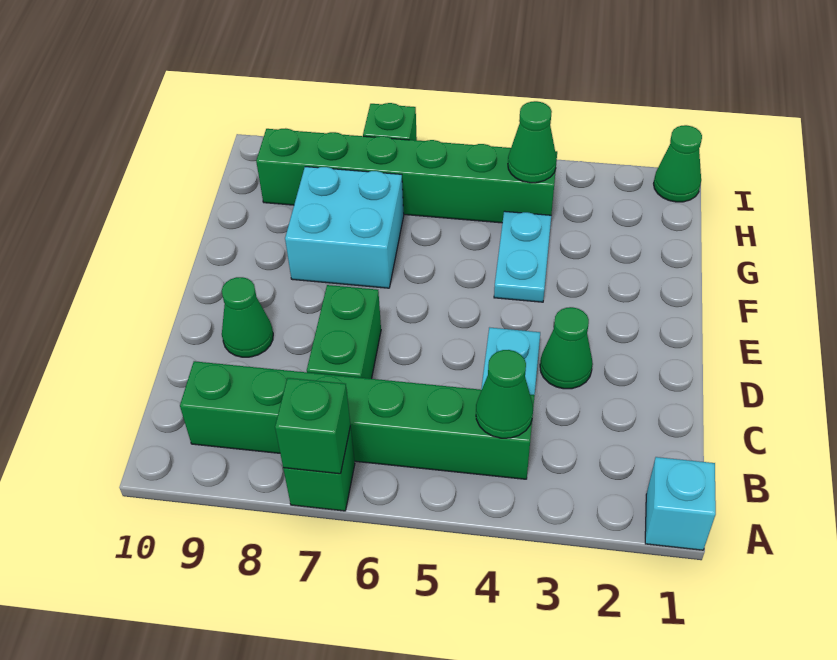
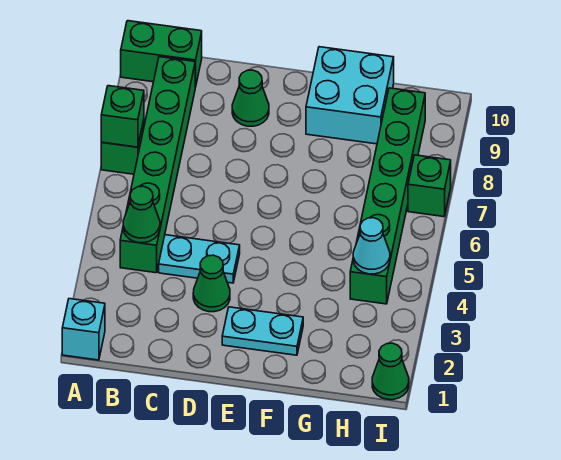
green 1x2 brick [307,285,381,379] -> green 1x2 brick moved to [121,21,202,87]
cyan 1x2 plate [494,211,551,302] -> cyan 1x2 plate moved to [222,307,303,355]
cyan 2x2 brick [285,167,404,288] -> cyan 2x2 brick moved to [306,47,394,144]
green 1x1 cone [508,101,557,183] -> cyan 1x1 cone [353,218,390,274]

